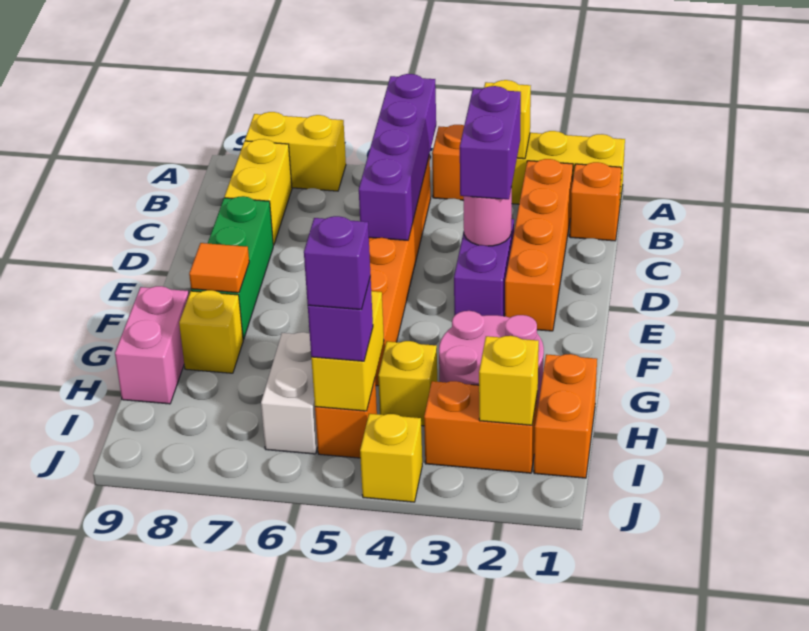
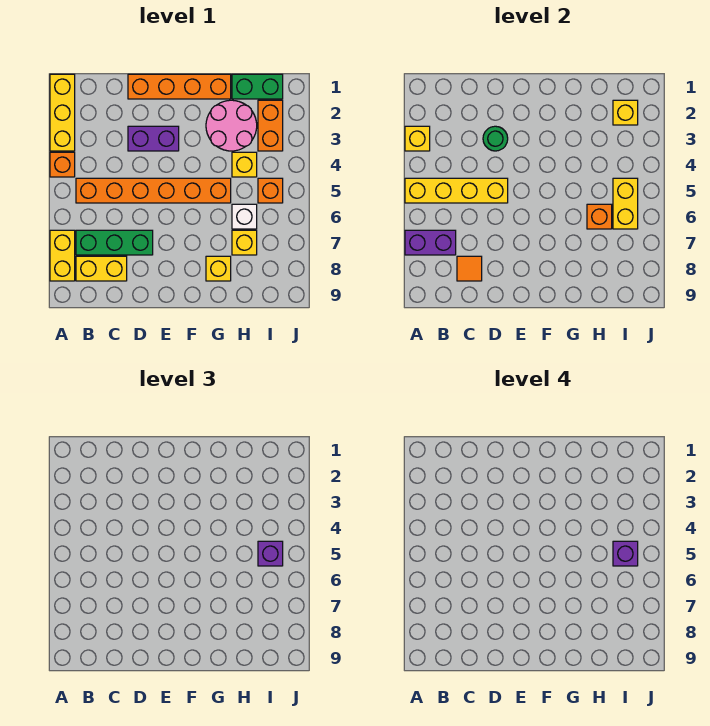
purple 1x4 brick [359,74,436,240] -> yellow 1x4 brick [405,178,508,203]
orange 1x1 brick [570,162,621,241] -> orange 1x1 brick moved to [587,204,612,229]
orange 1x4 brick [505,159,573,331] -> orange 1x4 brick moved to [128,74,231,99]
purple 1x2 brick [460,86,521,199] -> purple 1x2 brick moved to [405,230,456,255]
pink 1x1 round brick [464,187,512,246] -> green 1x1 round brick [483,126,508,151]
green 1x3 brick [191,196,273,340] -> green 1x3 brick moved to [76,230,153,255]
orange 1x1 tile [189,243,249,293] -> orange 1x1 tile moved to [457,256,482,281]
pink 1x2 brick [115,286,189,404] -> none
orange 1x2 brick [534,354,597,478] -> green 1x2 brick [232,74,283,99]
yellow 1x2 brick [311,291,384,411] -> yellow 1x2 brick turned to [613,178,638,229]
white 1x2 brick [261,332,318,454] -> white 1x1 brick [232,204,257,229]
yellow 1x1 brick [360,414,422,502] -> yellow 1x1 brick moved to [232,230,257,255]

